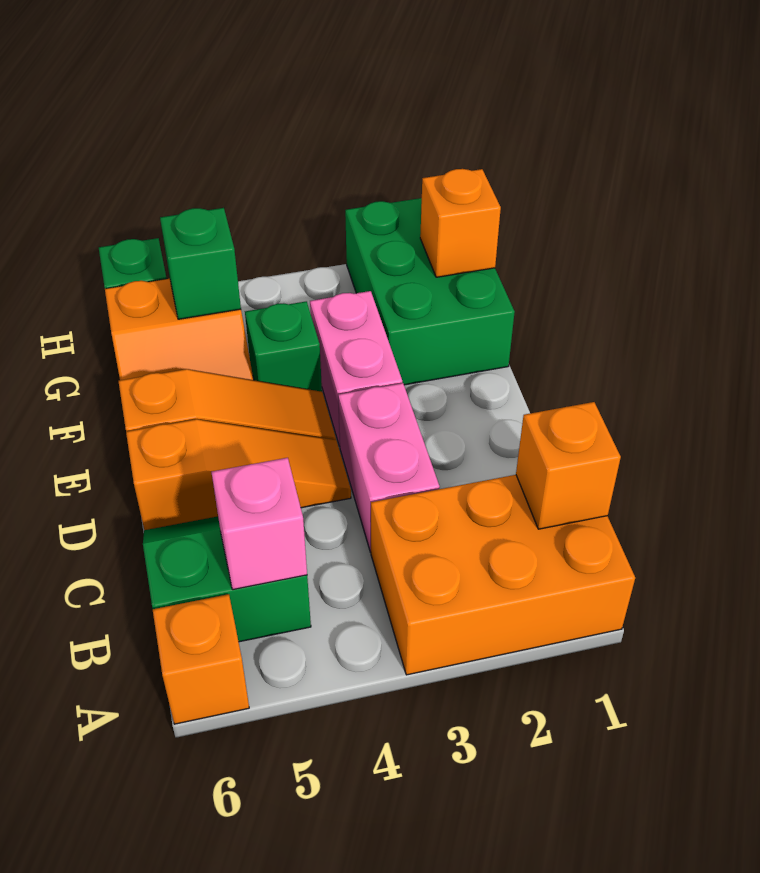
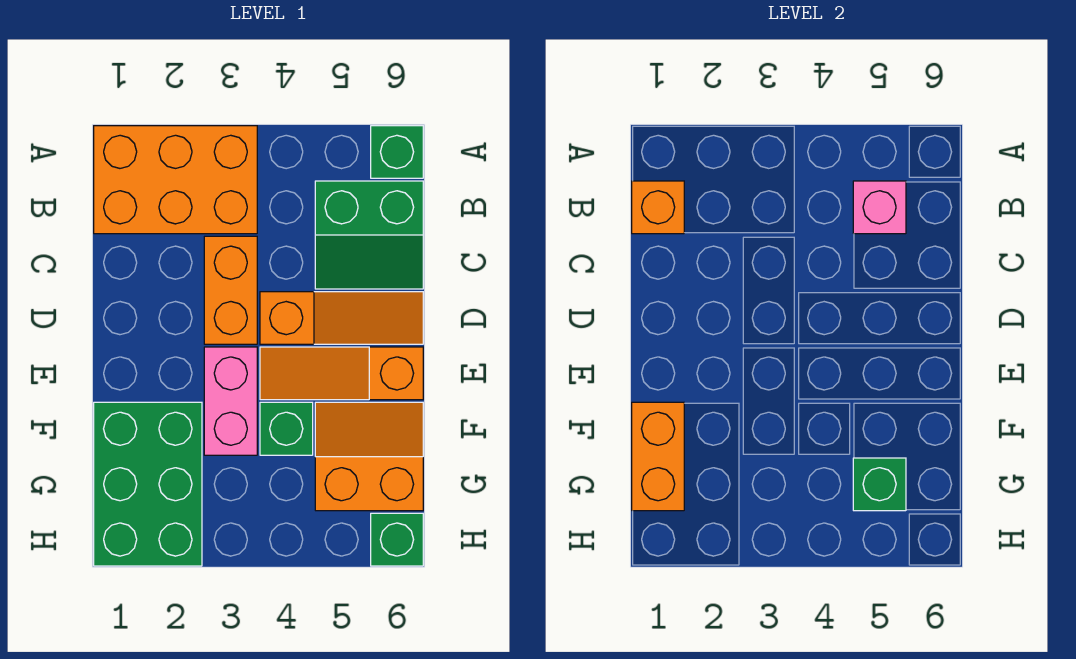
orange 1x1 brick [153,594,249,724] -> green 1x1 brick [371,126,423,178]
pink 1x2 brick [338,383,440,552] -> orange 1x2 brick [204,236,257,344]
orange 1x3 slope [126,419,351,530] -> orange 1x3 slope turned to [260,292,423,344]
orange 1x1 brick [420,169,501,277] -> orange 1x2 brick [632,402,684,511]

